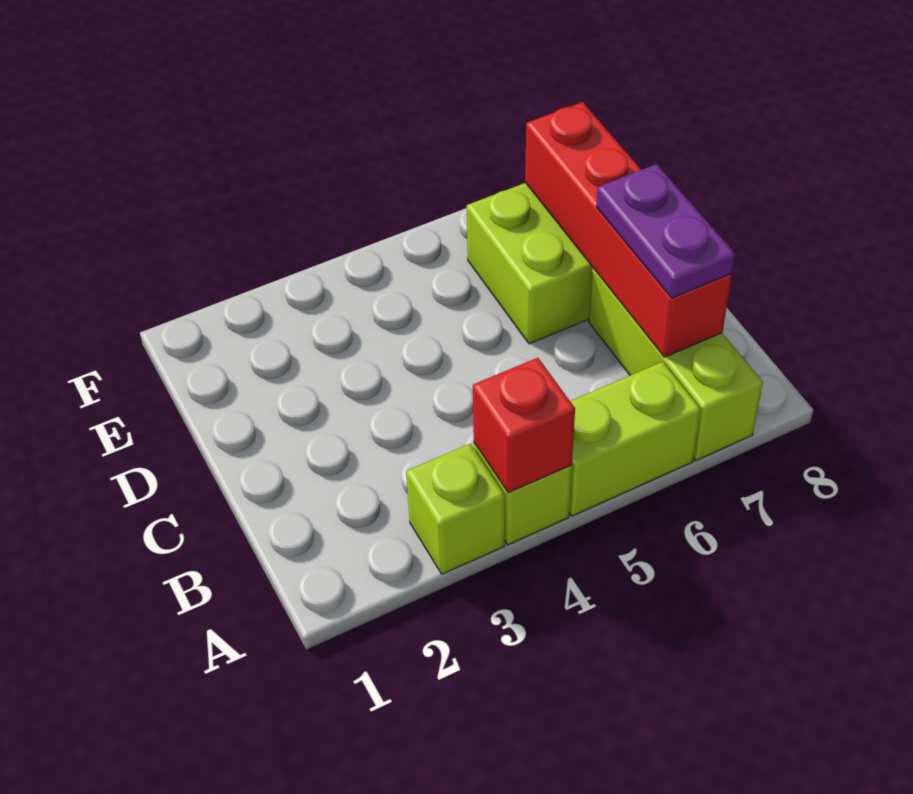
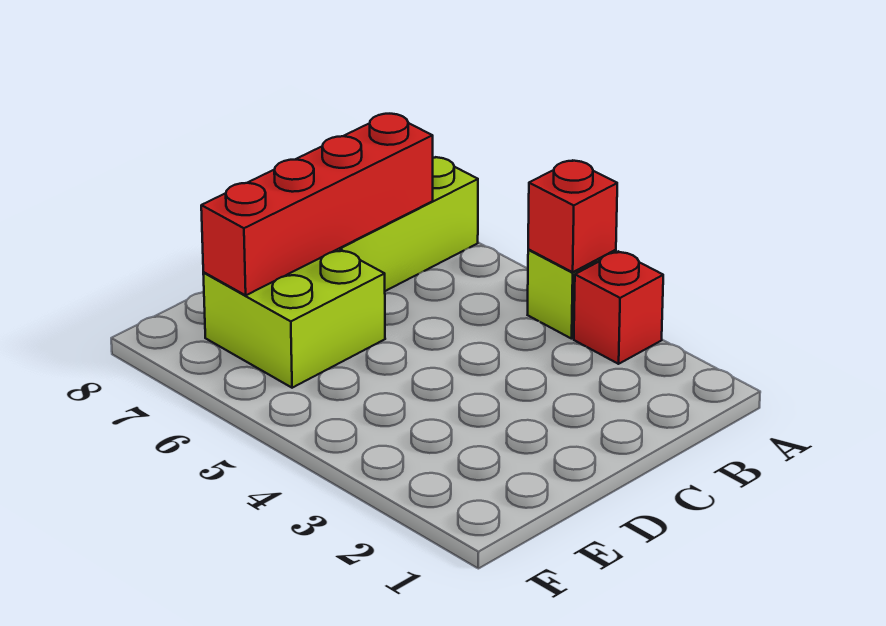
lime 1x1 brick [406,444,505,574] -> red 1x1 brick [574,251,663,364]
lime 1x2 brick [569,362,701,516] -> none
purple 1x2 plate [596,164,735,298] -> none

